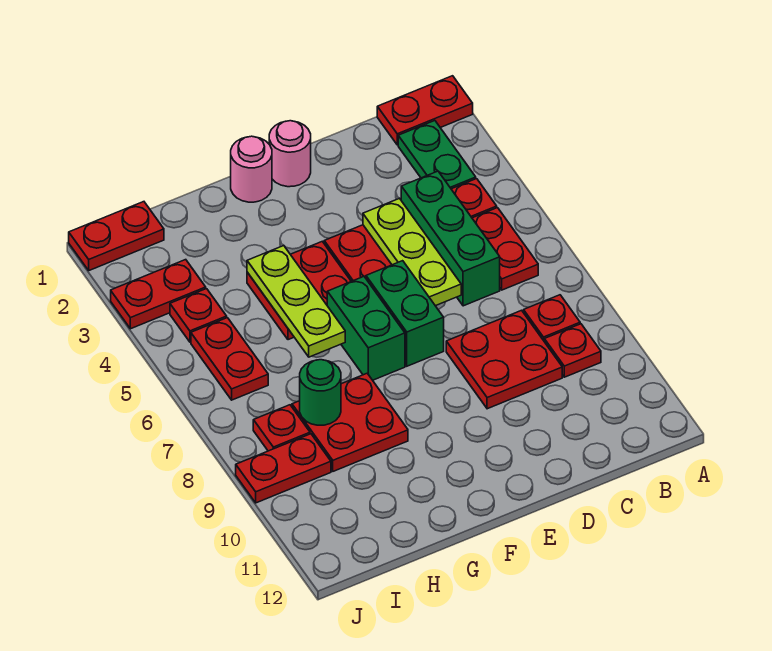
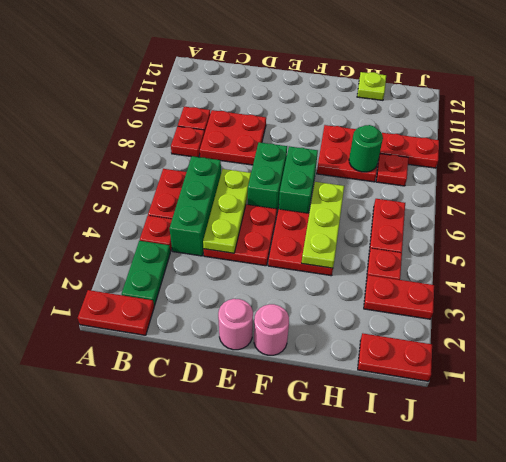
none -> lime 1x1 plate [357,72,386,100]

